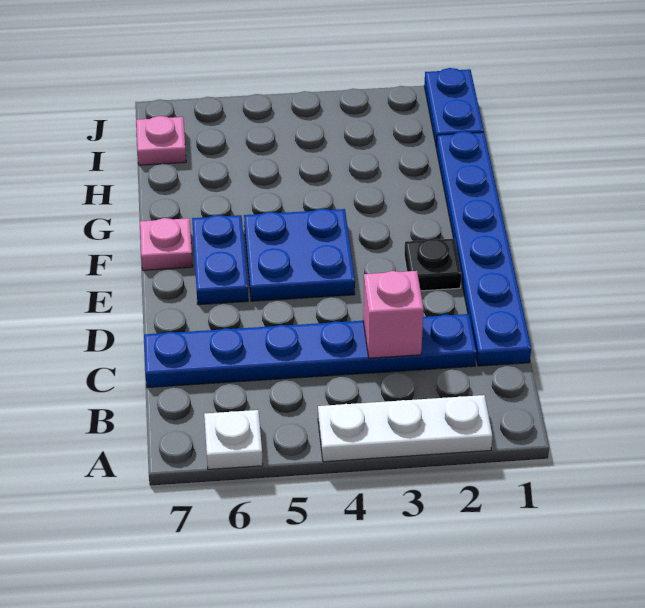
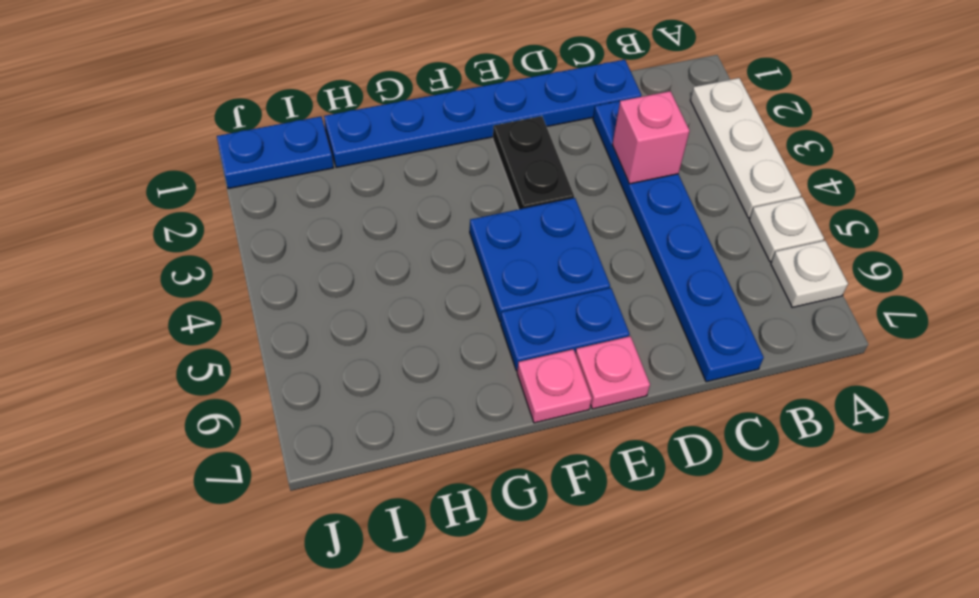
none -> white 1x1 plate [749,197,824,262]
black 1x1 plate [404,238,461,291] -> black 1x2 plate [493,116,574,209]
pink 1x1 plate [136,116,186,165] -> pink 1x1 plate moved to [575,336,650,409]

